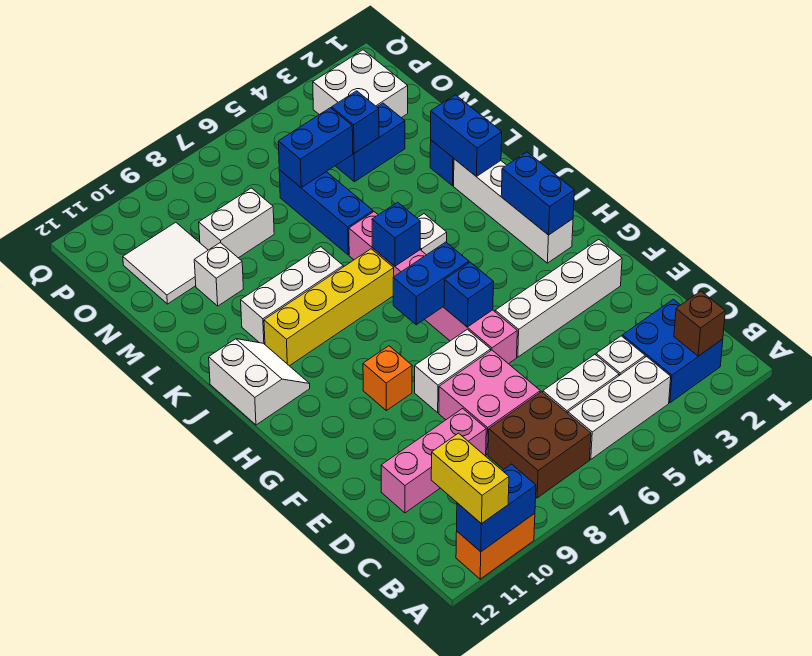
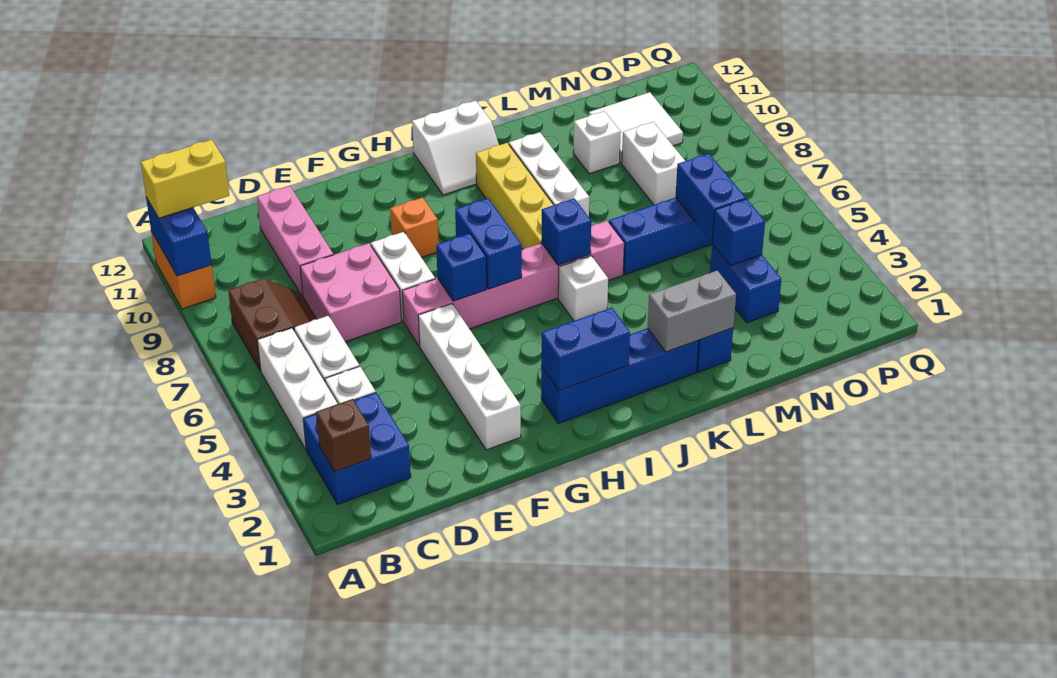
brown 2x2 brick [488,392,591,498] -> brown 2x2 slope [228,278,316,371]
white 1x4 brick [454,159,573,263] -> blue 1x4 brick [541,328,699,423]
blue 1x2 brick [431,95,502,176] -> grey 1x2 brick [648,270,736,352]
white 2x2 brick [313,50,408,118] -> none

